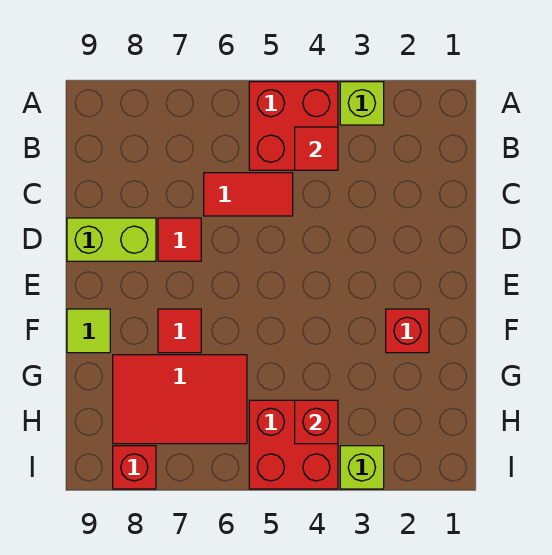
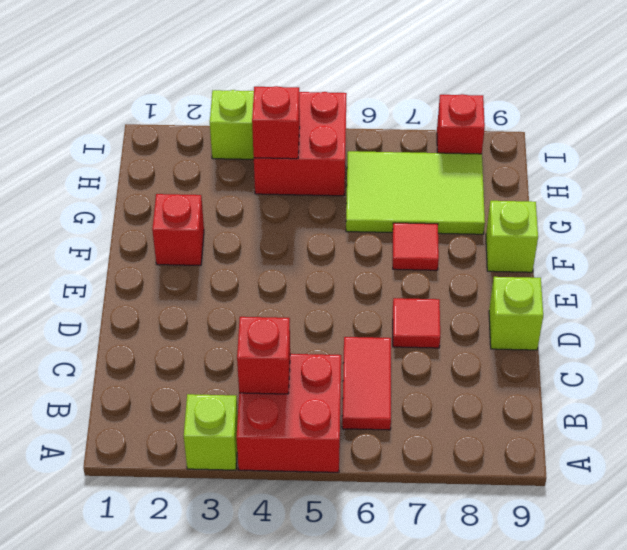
red 1x1 tile [295,127,338,170] -> red 1x1 brick [237,317,290,394]
red 1x2 tile [204,173,293,216] -> red 1x2 tile turned to [342,337,391,430]
lime 1x2 brick [67,218,156,261] -> lime 1x1 brick [489,277,543,350]
lime 1x1 tile [67,309,110,353] -> lime 1x1 brick [486,201,538,272]
red 2x3 tile [113,355,247,444] -> lime 2x3 tile [346,151,485,234]

